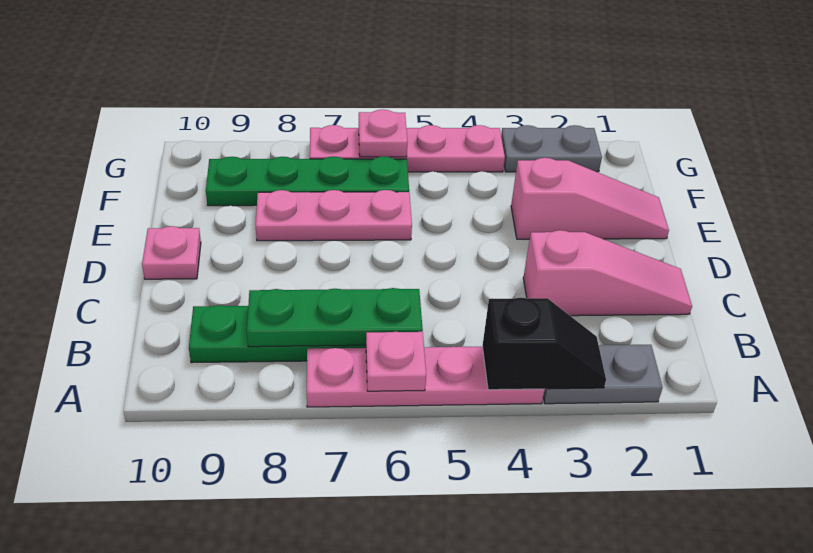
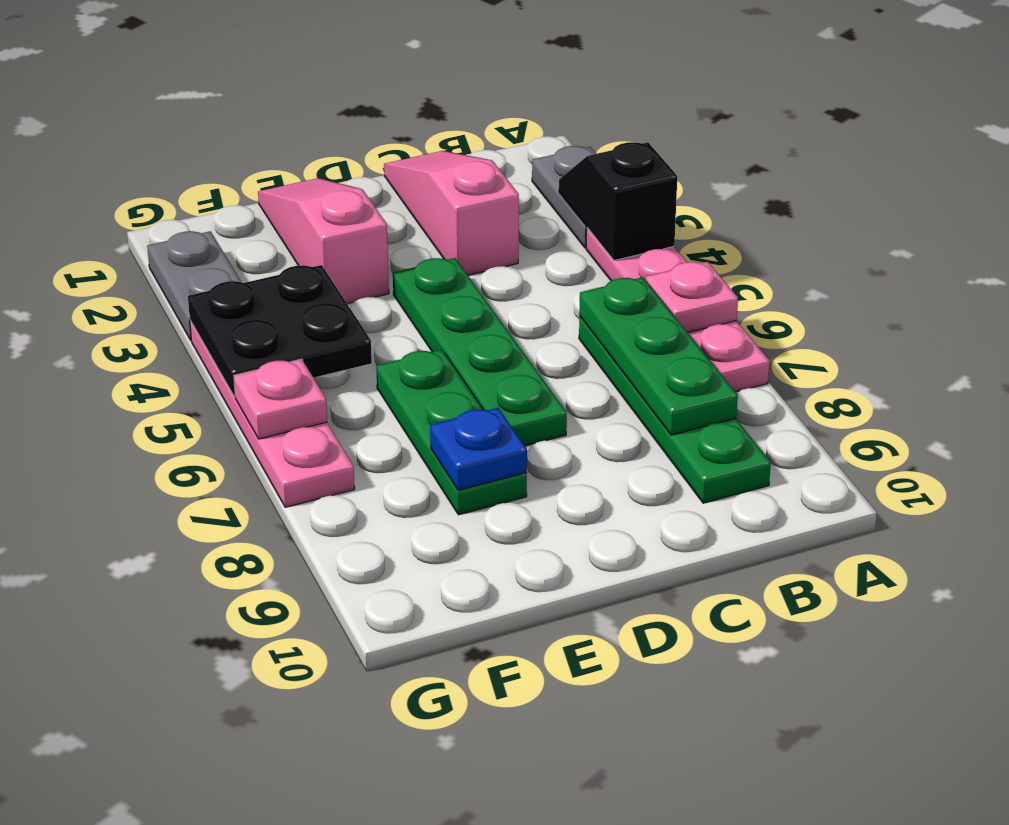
pink 1x1 plate [142,226,201,279] -> none
pink 1x3 plate [256,190,412,241] -> green 1x3 plate [376,350,527,515]
none -> blue 1x1 plate [430,408,527,490]
none -> black 2x2 plate [188,265,372,397]
green 1x4 plate [206,156,409,206] -> green 1x4 plate moved to [393,258,567,446]

